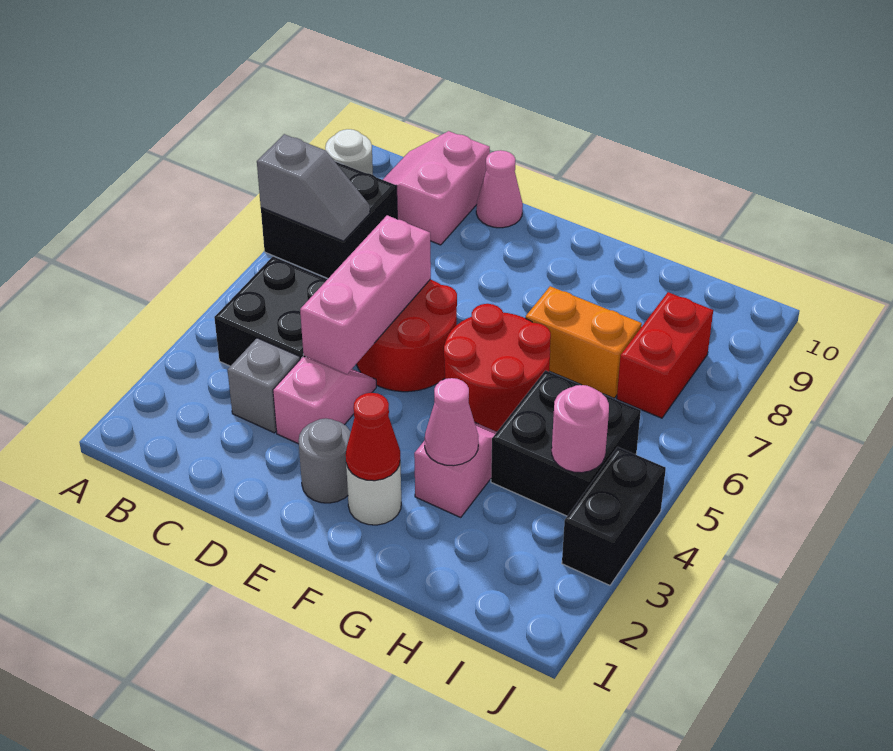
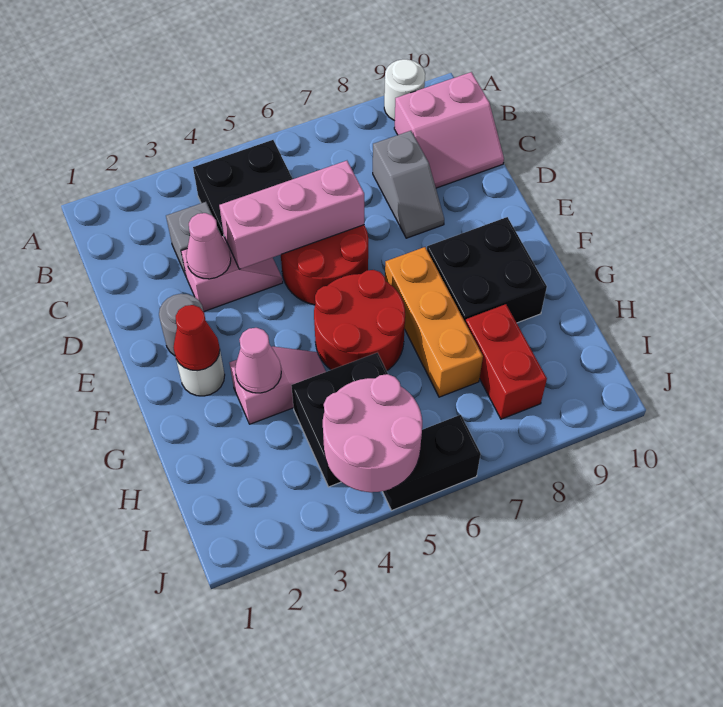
black 2x2 brick [261,161,397,278] -> black 2x2 brick moved to [427,217,547,323]
grey 1x2 slope [257,134,370,241] -> grey 1x2 slope moved to [373,131,444,238]
pink 2x2 slope [383,131,490,245] -> pink 2x2 slope turned to [394,72,504,188]
pink 1x1 cone [476,150,523,228] -> pink 1x1 cone moved to [186,213,231,279]
orange 1x2 brick [526,286,642,398] -> orange 1x3 brick [385,247,483,397]
pink 1x1 round brick [552,385,609,473] -> pink 2x2 round brick [323,374,422,492]
red 1x2 brick [617,292,713,418] -> red 1x2 brick turned to [465,304,547,419]
black 1x2 brick [562,447,666,585] -> black 1x2 brick moved to [382,415,481,511]

